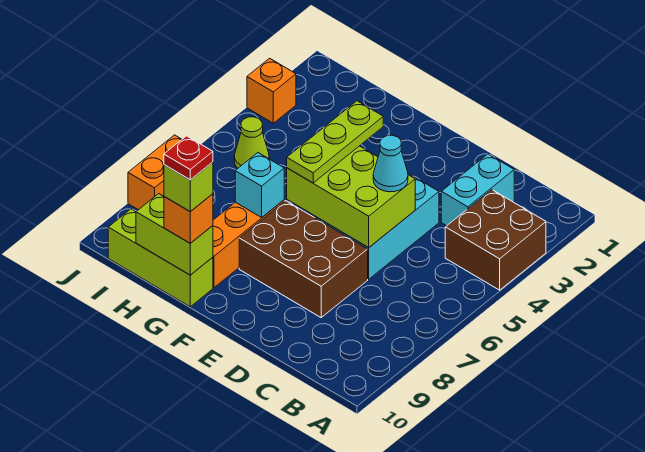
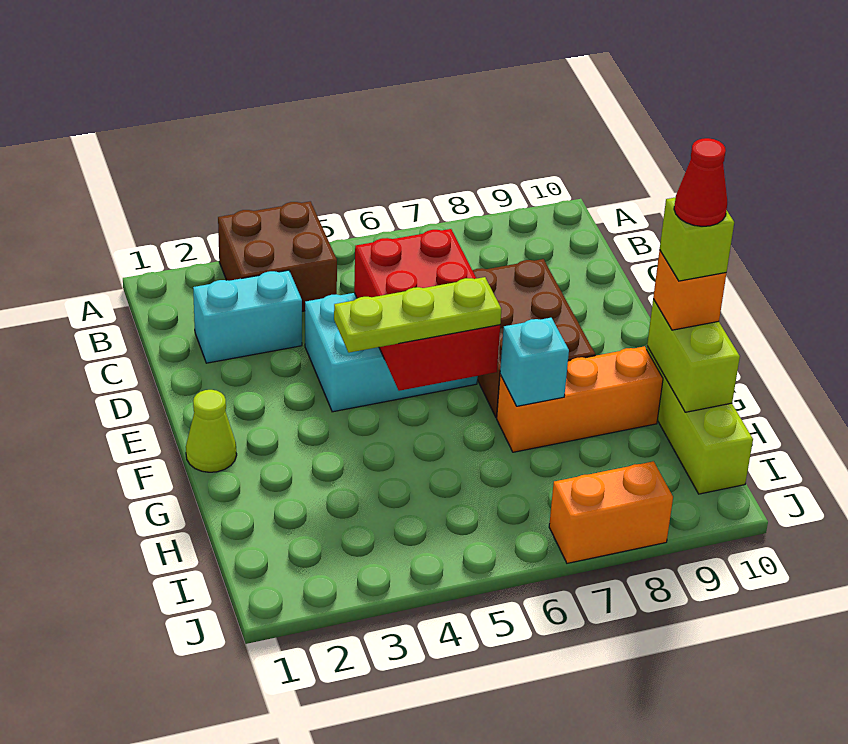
lime 2x3 brick [287,146,415,248] -> red 2x3 brick [354,229,500,391]
cyan 1x1 cone [373,135,408,192] -> none
red 1x1 plate [164,136,213,180] -> red 1x1 cone [674,138,727,226]
lime 1x1 cone [234,117,269,168] -> lime 1x1 cone moved to [186,390,237,472]
orange 1x1 brick [247,58,296,123] -> none

